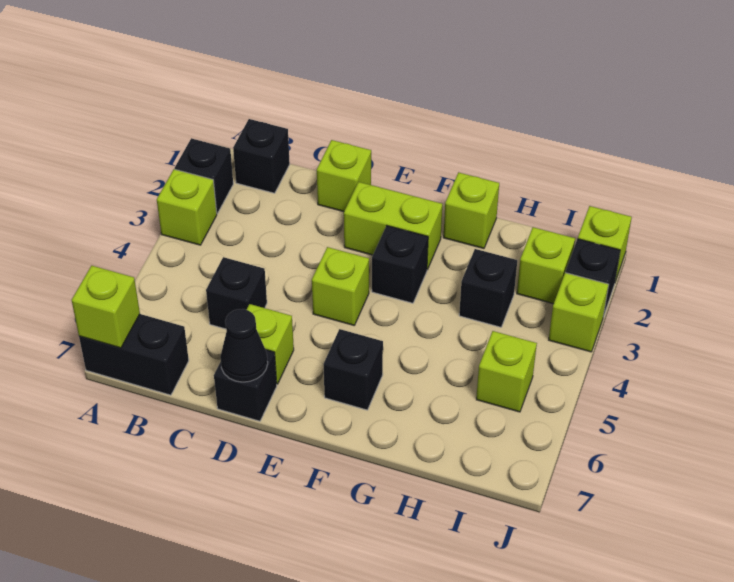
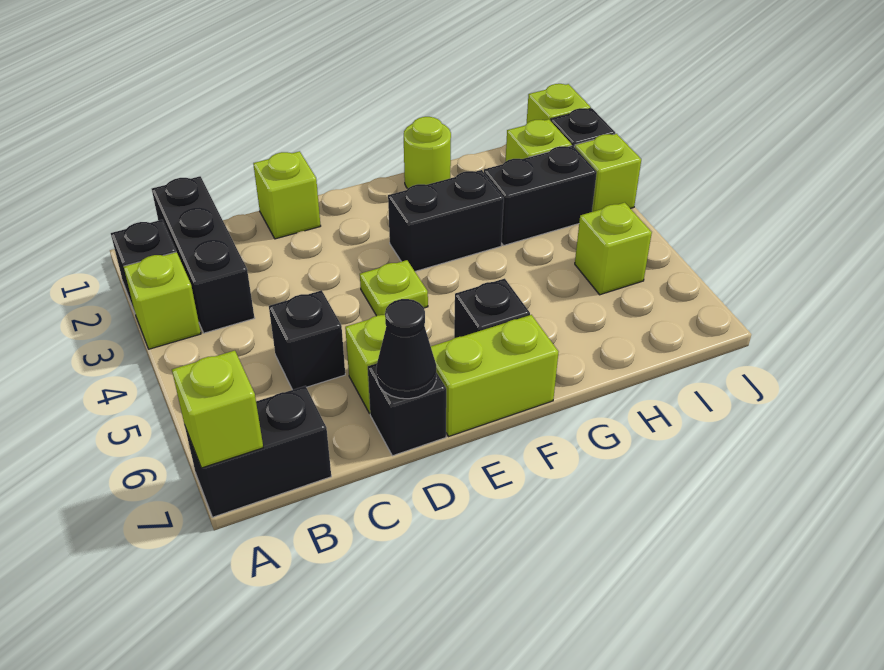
black 1x1 brick [233,119,290,193] -> black 1x3 brick [152,176,254,333]
lime 1x2 brick [344,182,442,270] -> lime 1x2 brick moved to [431,315,558,436]
lime 1x1 brick [312,247,369,325] -> lime 1x1 plate [360,260,428,316]
black 1x1 brick [372,226,428,303] -> black 1x2 brick [388,170,504,271]
lime 1x1 brick [443,172,499,249] -> lime 1x1 round brick [404,117,451,189]
black 1x1 brick [459,249,517,327] -> black 1x2 brick [484,145,597,246]

